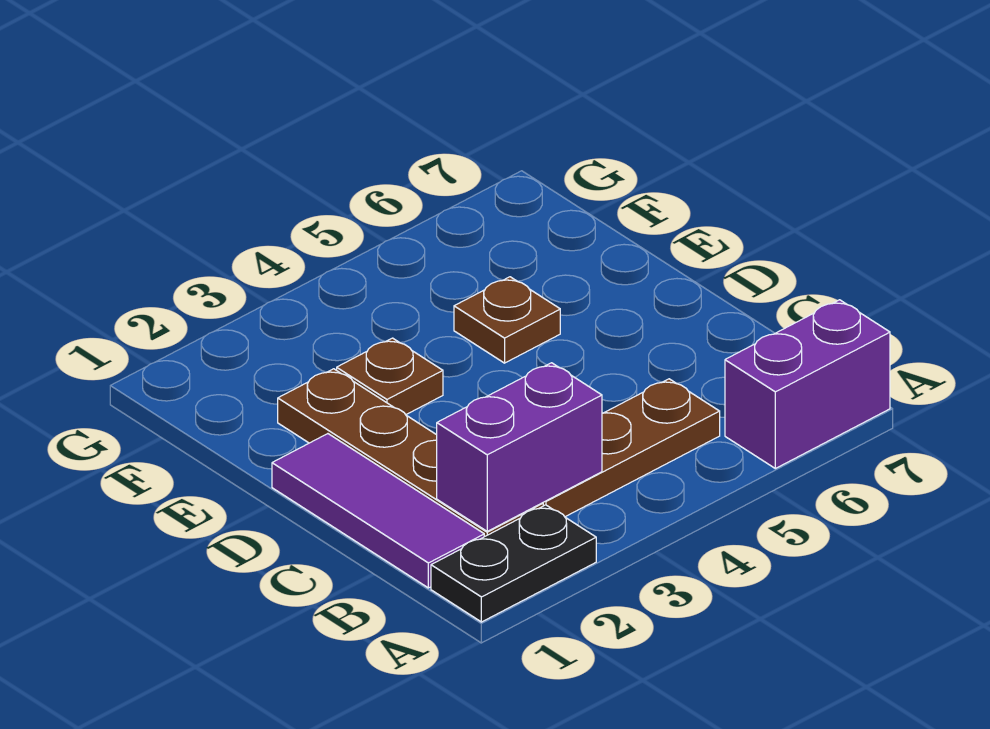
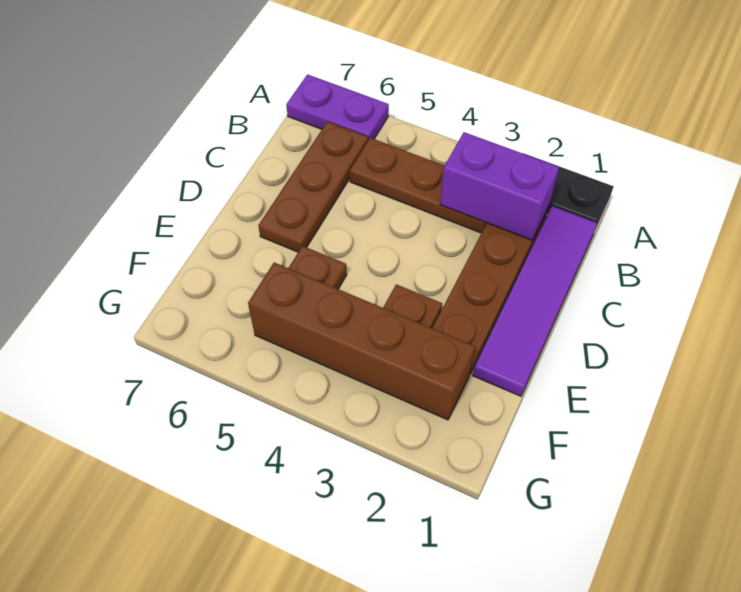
purple 1x2 brick [725,300,890,468] -> purple 1x2 plate [286,75,389,140]
purple 1x3 tile [272,434,484,588] -> purple 1x4 tile [473,206,597,396]
none -> brown 1x3 plate [258,122,368,252]
none -> brown 1x4 brick [248,263,475,420]

